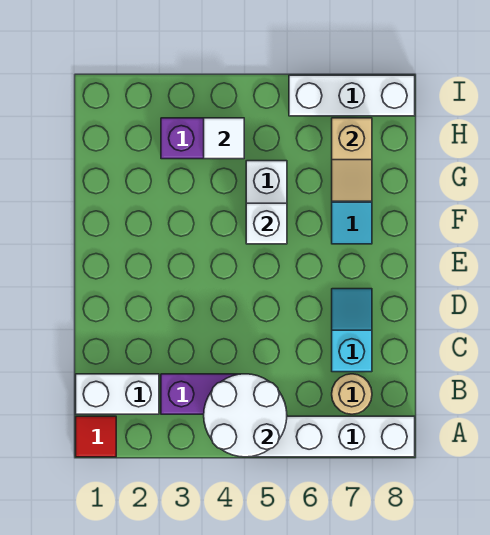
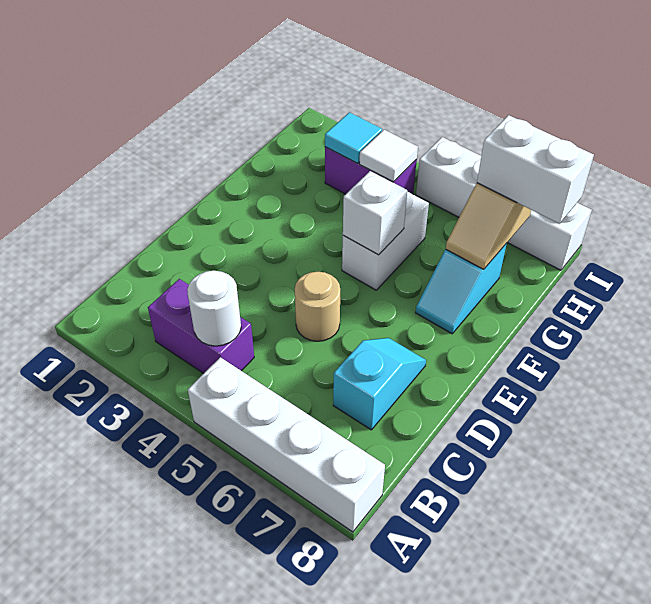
red 1x1 tile [76,416,116,457] -> none
white 2x2 round brick [204,374,287,457] -> white 1x1 round brick [187,271,241,346]
white 1x2 brick [76,374,159,414] -> white 1x2 brick moved to [477,115,594,224]
tan 1x1 round brick [332,374,372,414] -> tan 1x1 round brick moved to [295,272,340,341]
none -> cyan 1x1 tile [325,112,382,163]
white 1x3 brick [289,75,415,116] -> white 1x4 brick [416,137,592,270]

